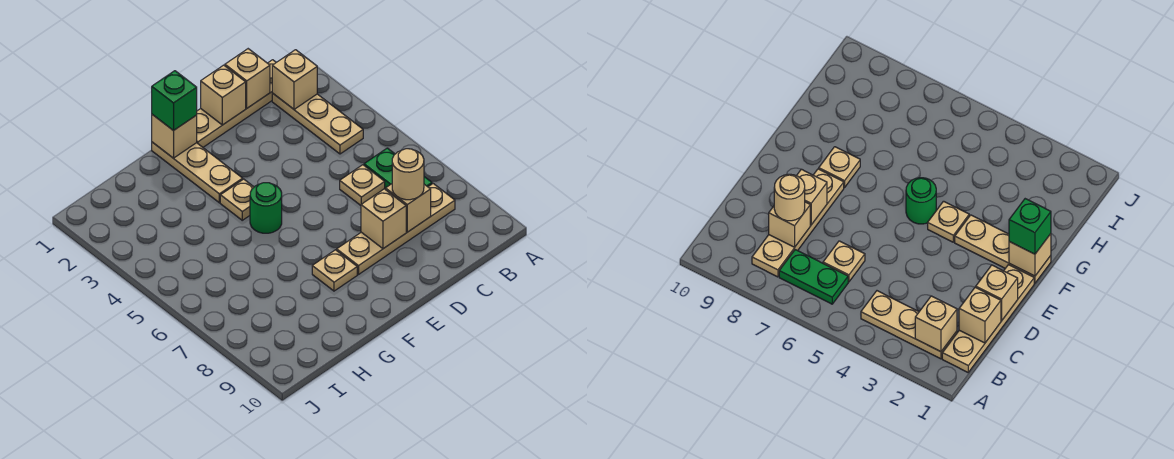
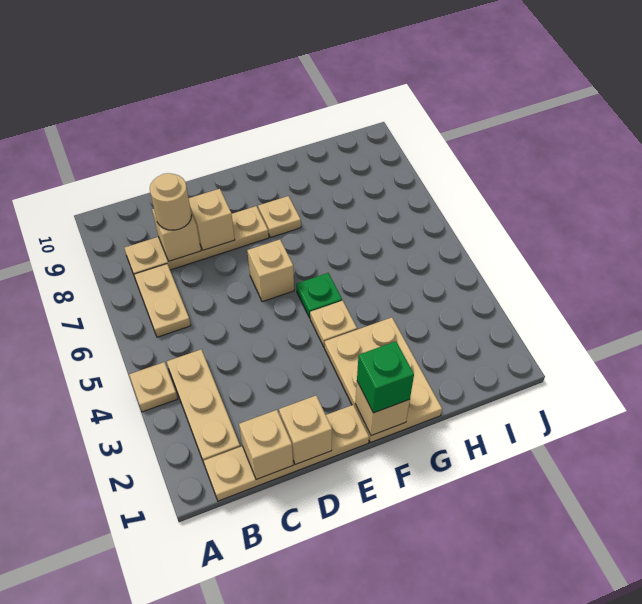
tan 1x1 brick [272,50,317,109] -> tan 1x1 brick moved to [247,240,294,302]
green 1x2 plate [364,148,432,189] -> tan 1x2 plate [134,264,191,337]
tan 1x1 plate [340,165,385,205] -> tan 1x1 plate moved to [129,362,178,412]
tan 1x3 plate [152,142,243,203] -> tan 2x3 plate [324,317,442,443]
green 1x1 round brick [250,183,282,233] -> green 1x1 plate [296,273,342,318]

